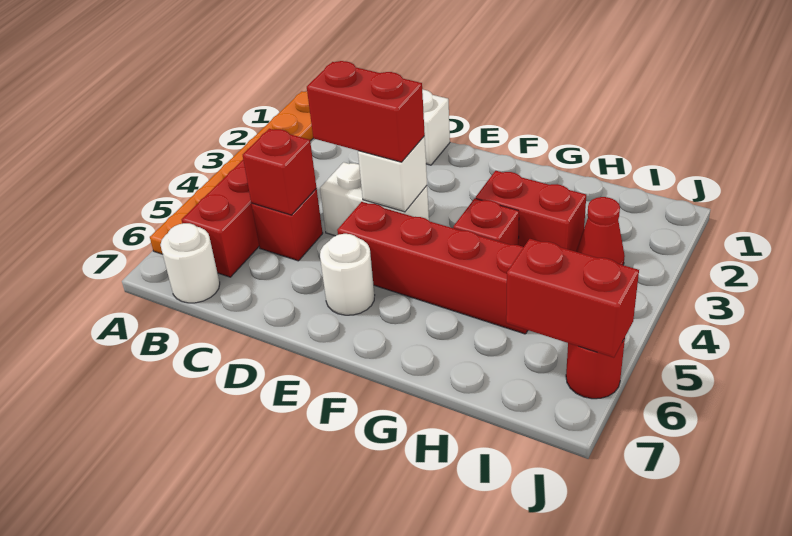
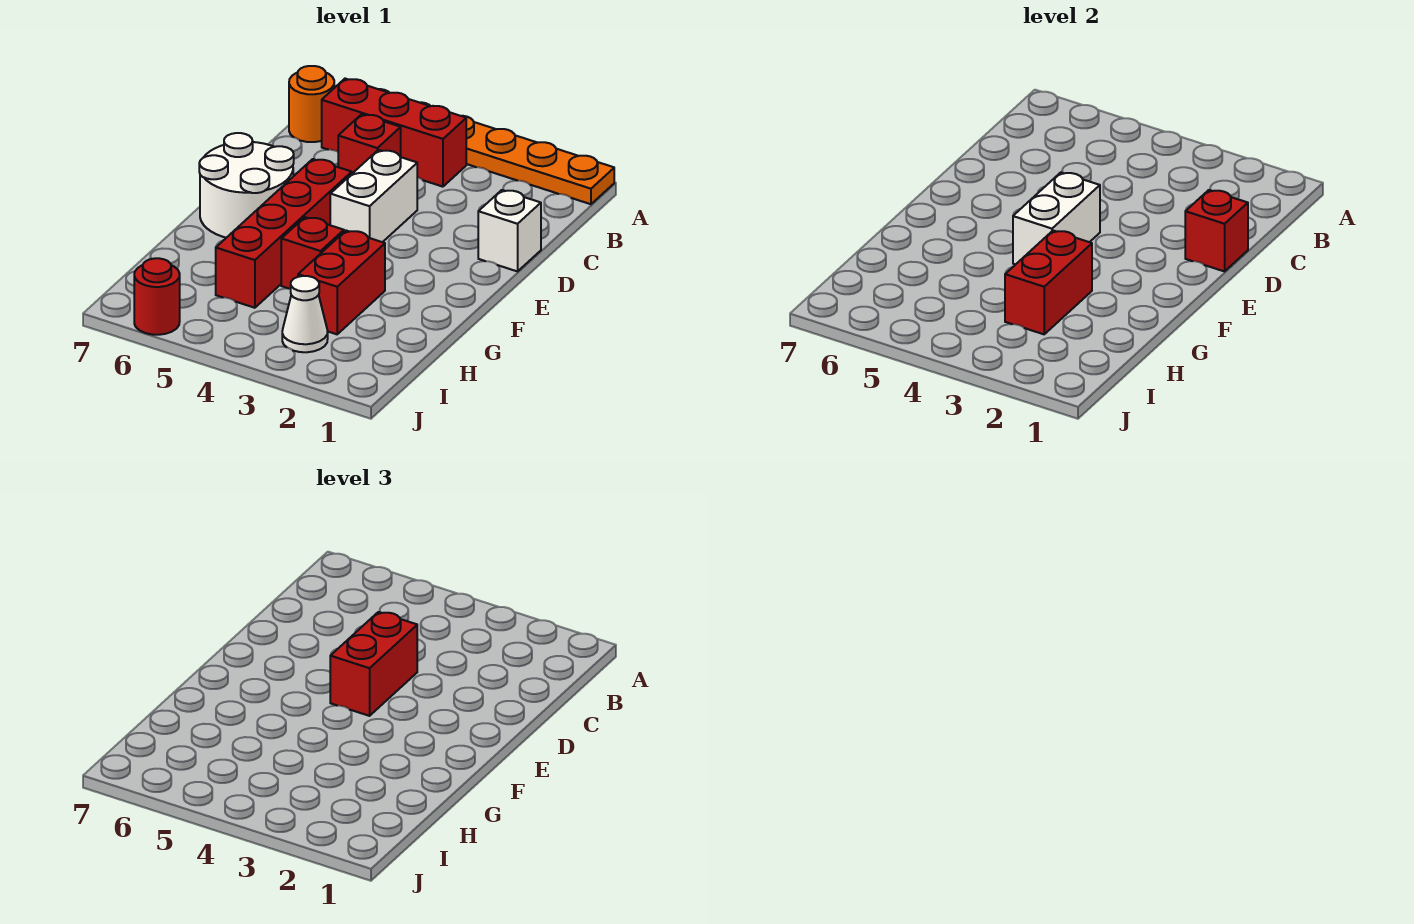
white 1x1 round brick [160,223,220,303] -> orange 1x1 round brick [289,66,334,142]
red 1x1 brick [243,129,316,215] -> red 1x1 brick moved to [1185,190,1248,271]
white 1x1 brick [358,136,427,212] -> white 1x2 brick [1013,173,1100,265]
white 1x1 round brick [320,234,375,315] -> white 2x2 round brick [199,133,294,238]
red 1x1 cone [576,197,625,265] -> white 1x1 cone [282,276,328,352]
red 1x2 brick [506,239,639,358] -> red 1x2 brick moved to [1005,231,1092,334]

